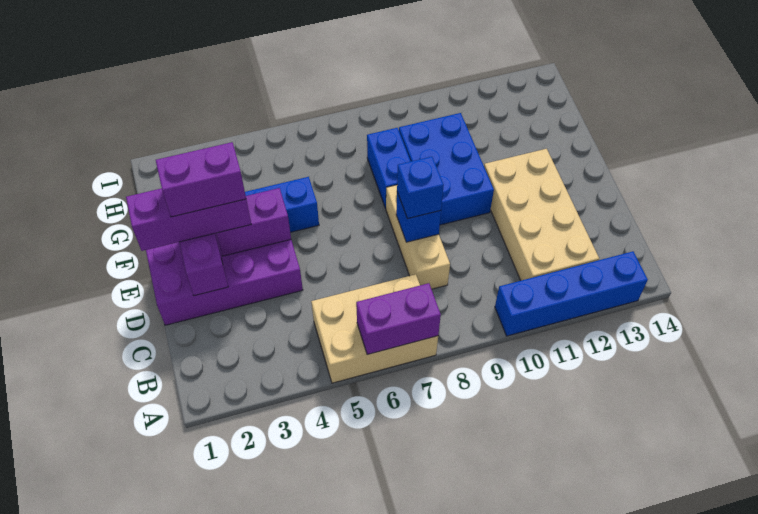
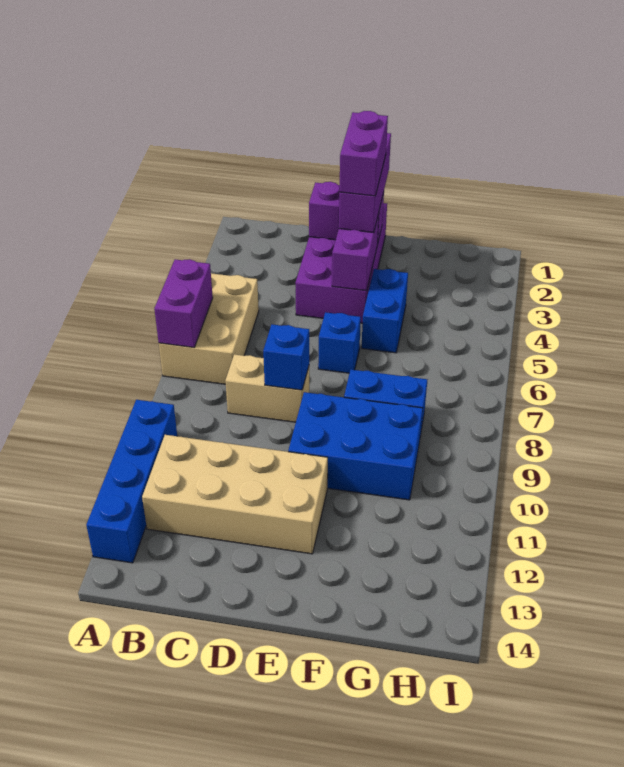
tan 1x3 brick [386,185,450,289] -> tan 1x2 brick [225,354,309,422]
blue 1x1 brick [397,157,444,219] -> blue 1x1 brick moved to [318,312,361,373]

